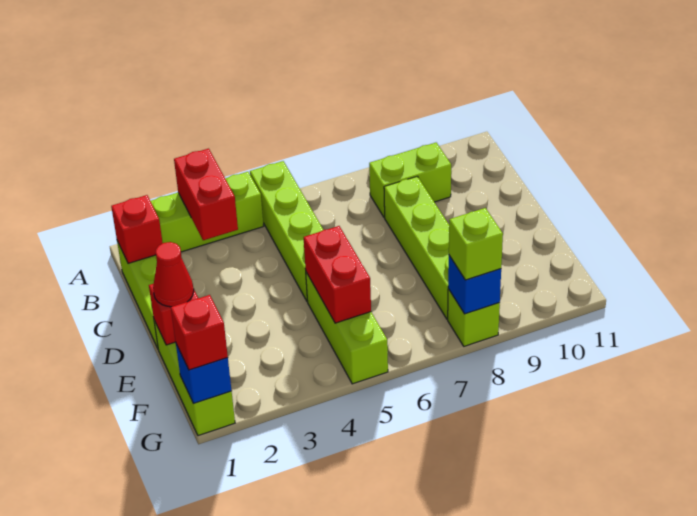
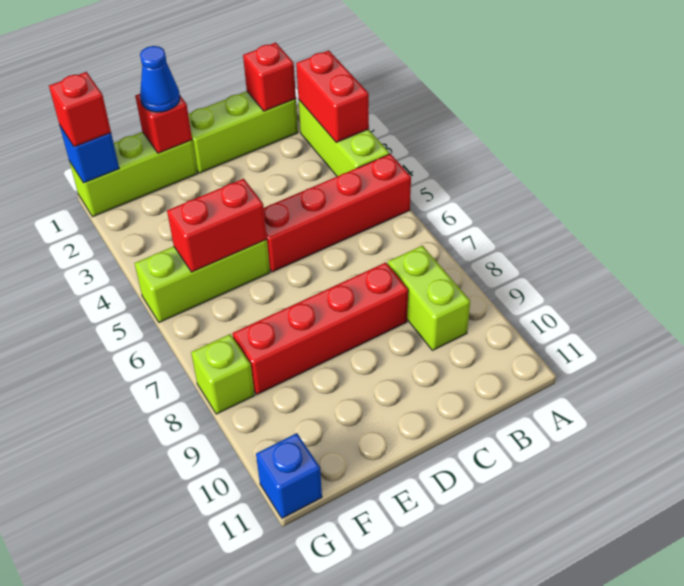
red 1x2 brick [174,149,238,240] -> red 1x2 brick turned to [296,50,369,142]
lime 1x4 brick [250,161,323,302] -> red 1x4 brick [264,154,411,272]
lime 1x4 brick [384,177,449,319] -> red 1x4 brick [232,262,408,394]
red 1x1 cone [153,242,194,307] -> blue 1x1 cone [140,46,180,112]
blue 1x1 brick [448,256,501,314] -> blue 1x1 brick moved to [256,433,322,518]
lime 1x1 brick [449,208,503,280] -> none

